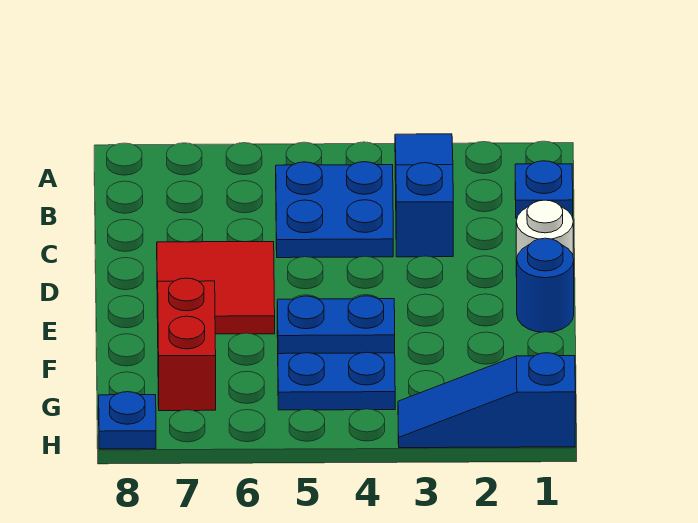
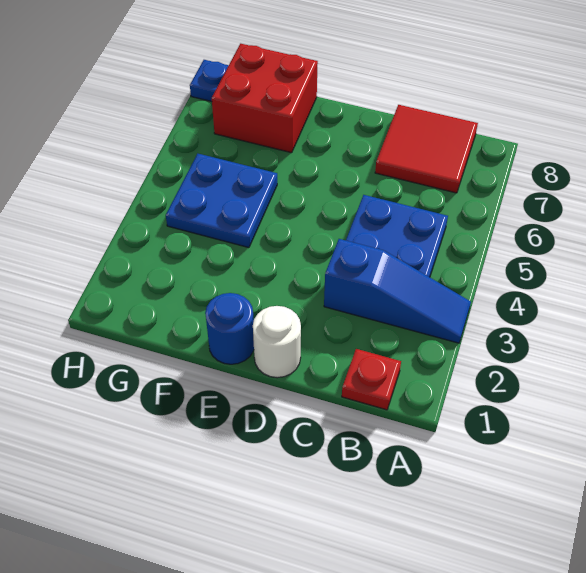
blue 1x1 plate [515,161,573,218] -> red 1x1 plate [342,349,401,410]
red 2x2 tile [157,242,275,334] -> red 2x2 tile moved to [375,105,478,193]
blue 1x2 plate [277,296,395,354] -> none
red 1x2 brick [157,278,216,411] -> red 2x2 brick [212,44,318,153]
blue 1x3 slope [398,353,575,448] -> none

